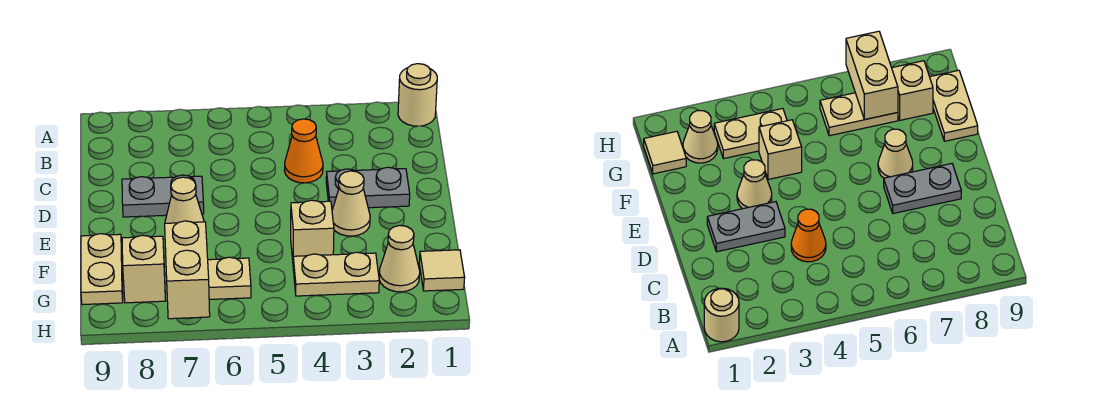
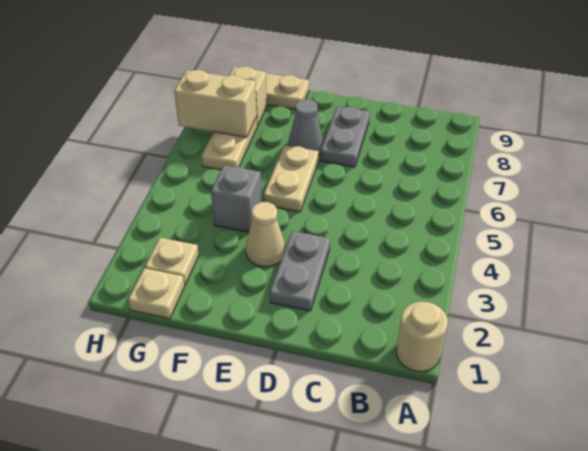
orange 1x1 cone [284,119,323,183] -> none
tan 1x1 cone [165,177,204,223] -> grey 1x1 cone [288,99,323,154]
tan 1x1 brick [291,200,334,260] -> grey 1x1 brick [211,165,262,232]
tan 1x1 tile [419,250,465,291] -> tan 1x1 plate [128,268,184,319]
tan 1x1 cone [379,226,420,292] -> tan 1x1 plate [145,238,199,285]
tan 1x2 plate [293,252,379,296] -> tan 1x2 plate moved to [264,145,319,212]

